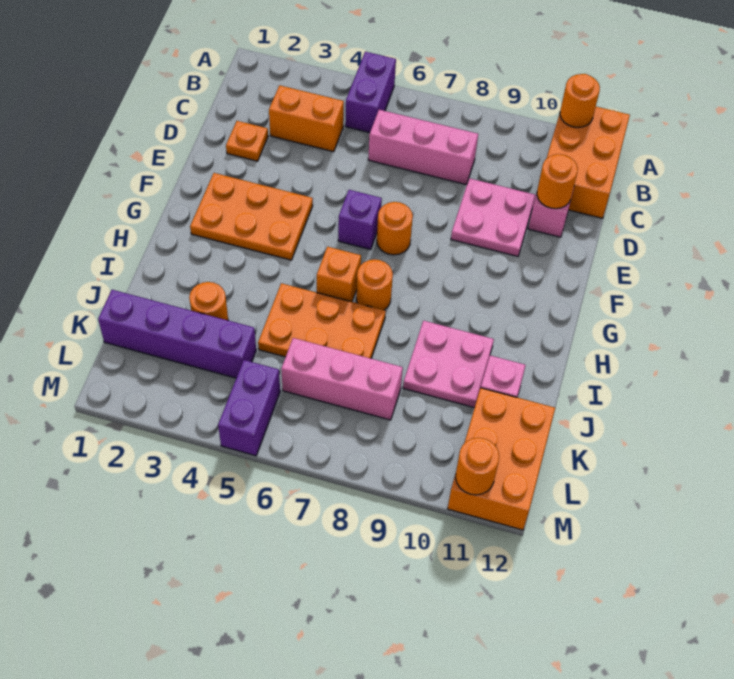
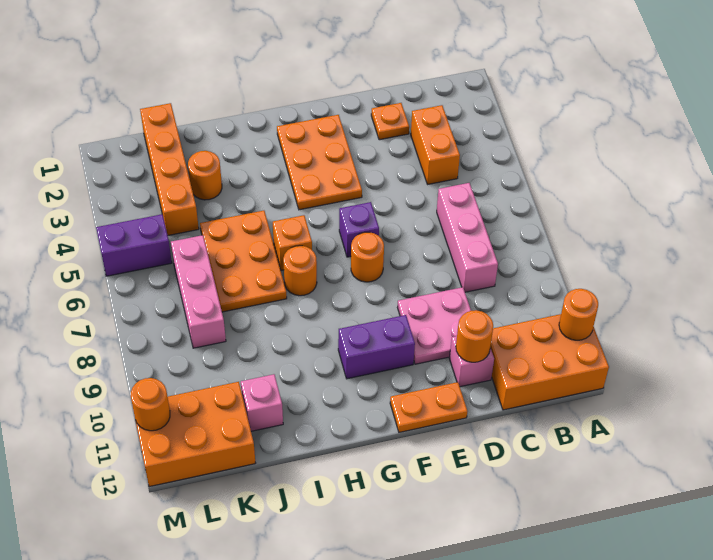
purple 1x2 brick [345,52,396,133] -> purple 1x2 brick moved to [338,315,415,379]
none -> orange 1x2 plate [390,382,467,432]
pink 2x2 plate [403,321,494,408] -> none
purple 1x4 brick [98,290,256,378] -> orange 1x4 brick [140,103,199,235]

